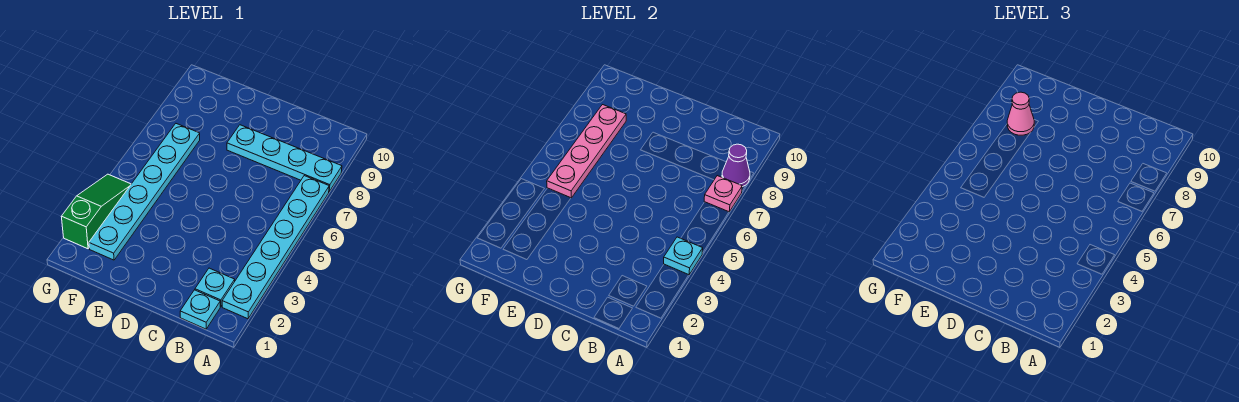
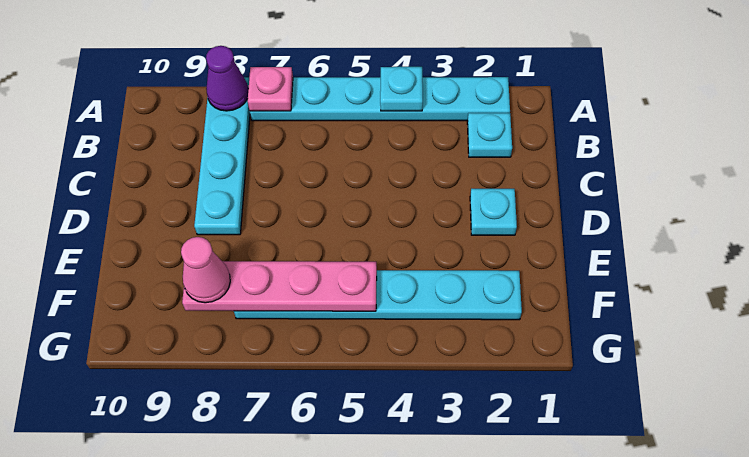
cyan 1x1 plate [180,290,220,329] -> cyan 1x1 plate moved to [470,189,517,235]
green 1x3 slope [61,174,131,249] -> none

